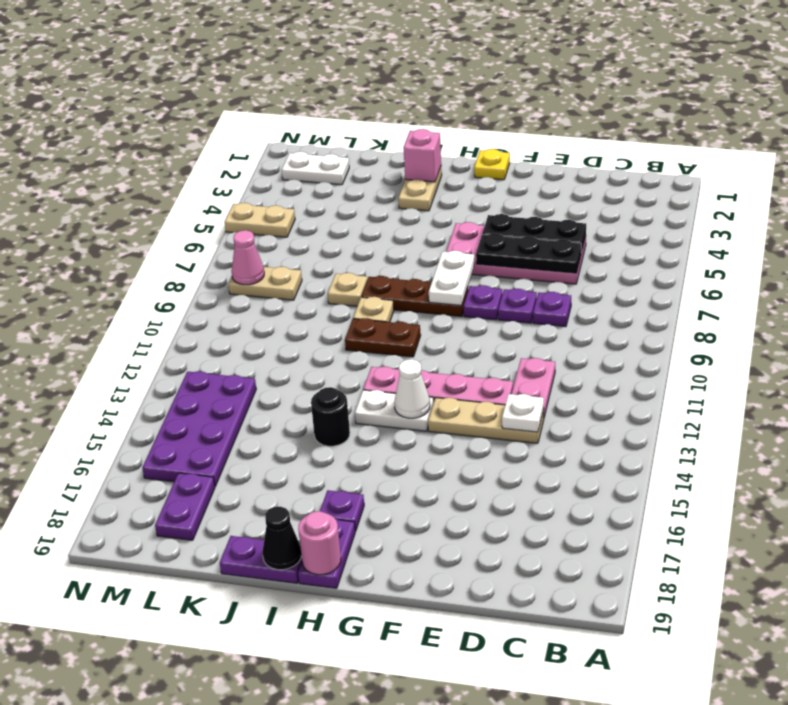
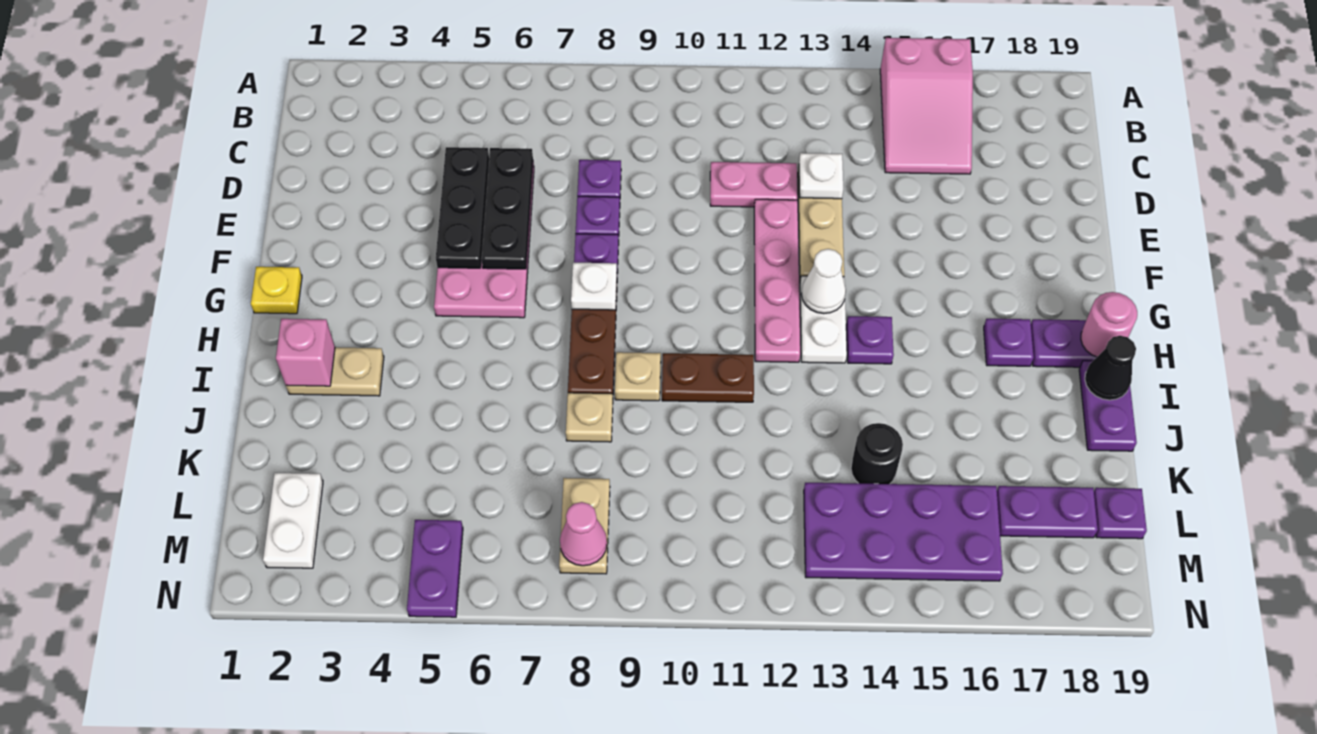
none -> pink 2x3 slope [880,38,973,174]
white 1x2 plate [429,251,474,306] -> white 1x1 plate [571,263,617,310]
brown 1x2 plate [345,318,421,357] -> brown 1x2 plate turned to [662,353,754,402]
none -> purple 1x1 plate [846,316,894,364]
black 1x1 round brick [311,387,350,446] -> black 1x1 round brick moved to [851,423,903,484]
none -> purple 1x1 plate [1094,488,1147,539]
tan 1x2 plate [225,203,295,237] -> purple 1x2 plate [407,520,463,617]

